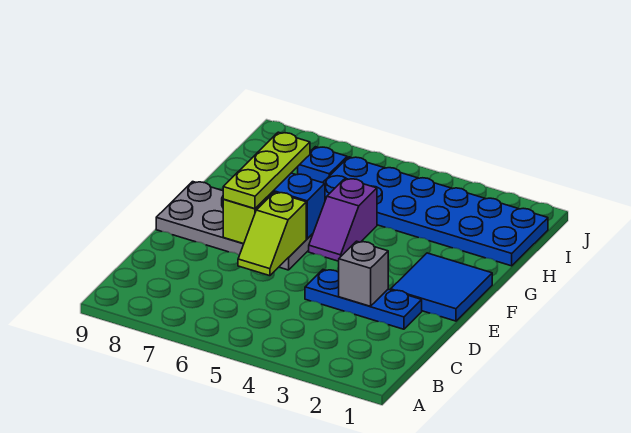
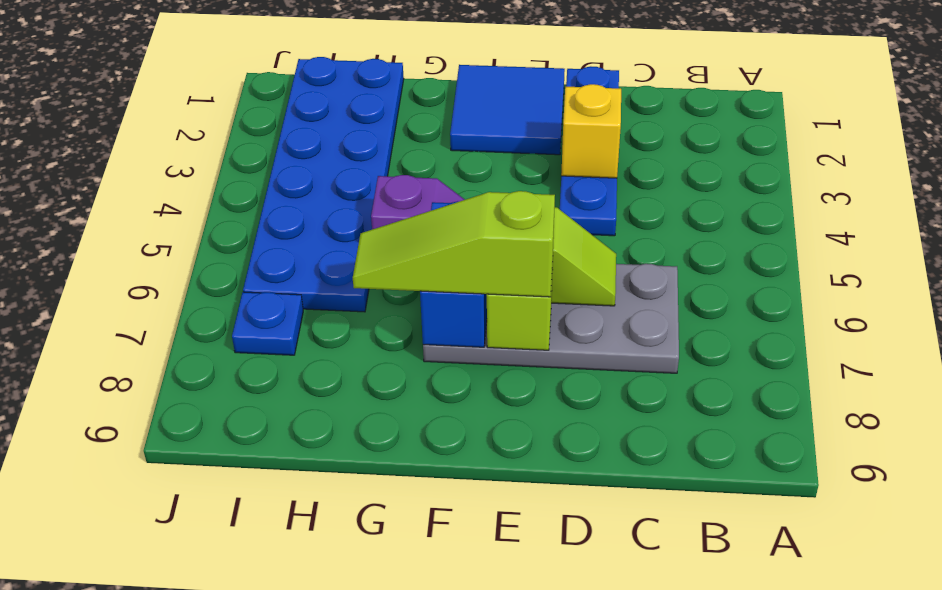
blue 1x3 plate [305,270,422,329] -> blue 1x4 plate [560,66,619,236]
grey 1x1 brick [339,241,388,306] -> yellow 1x1 brick [561,84,621,178]
grey 2x4 plate [156,182,313,270] -> grey 2x4 plate turned to [423,264,679,373]
lime 1x3 plate [223,132,310,209] -> lime 1x3 slope [353,191,555,297]

